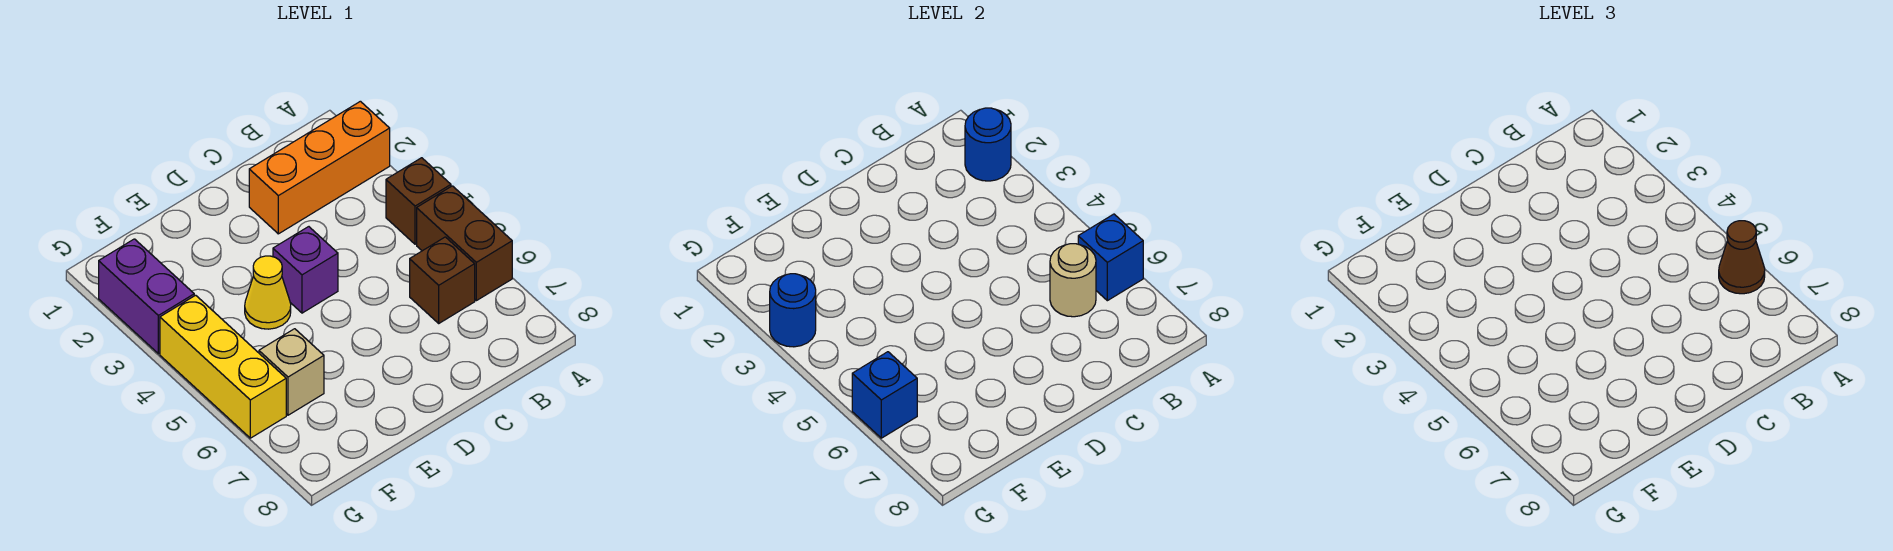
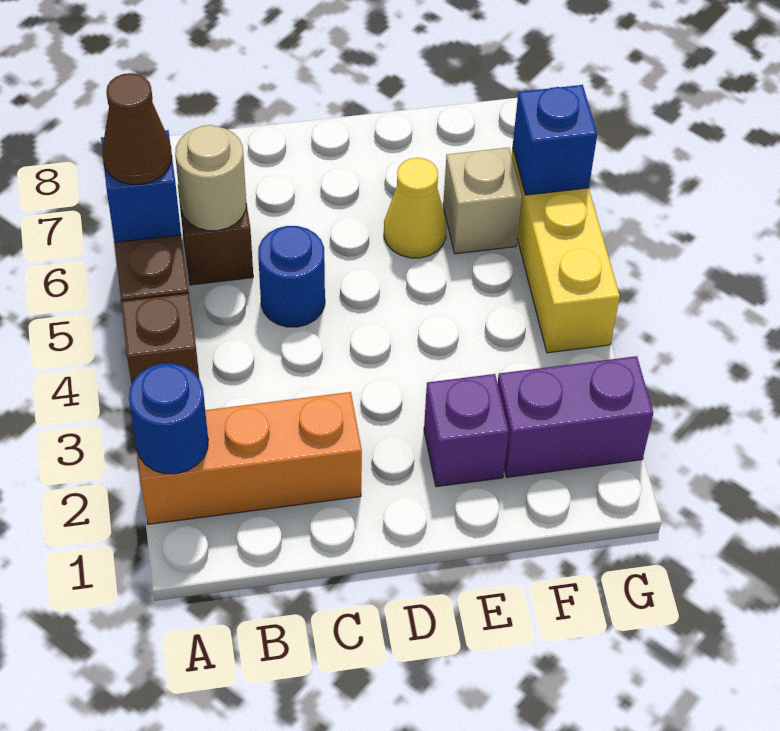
purple 1x1 brick [273,227,338,313] -> purple 1x1 brick moved to [424,374,509,487]
yellow 1x1 cone [245,256,291,329] -> yellow 1x1 cone moved to [384,158,446,258]
purple 1x2 brick [99,239,194,354] -> purple 1x2 brick turned to [498,356,653,477]
blue 1x1 round brick [770,274,816,347] -> blue 1x1 round brick moved to [258,226,325,327]

